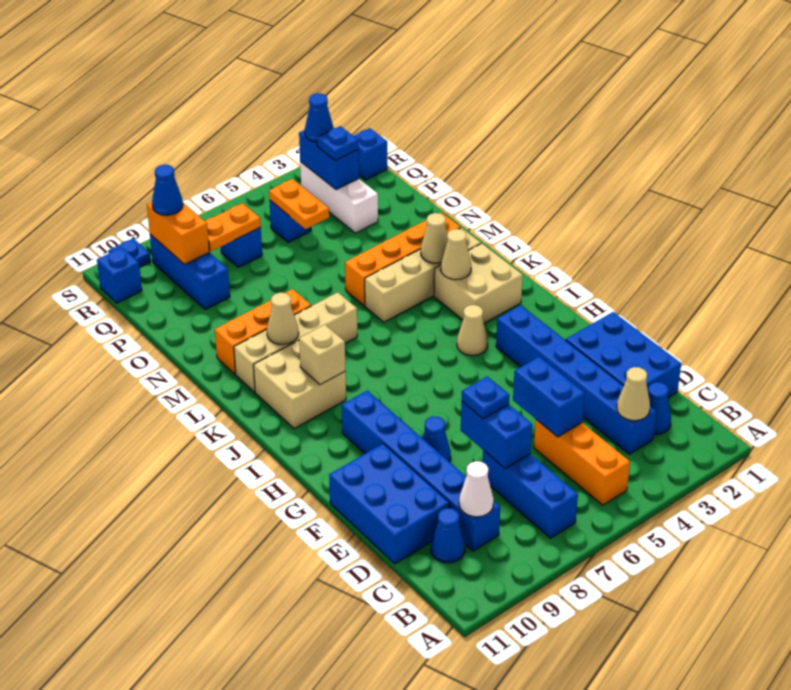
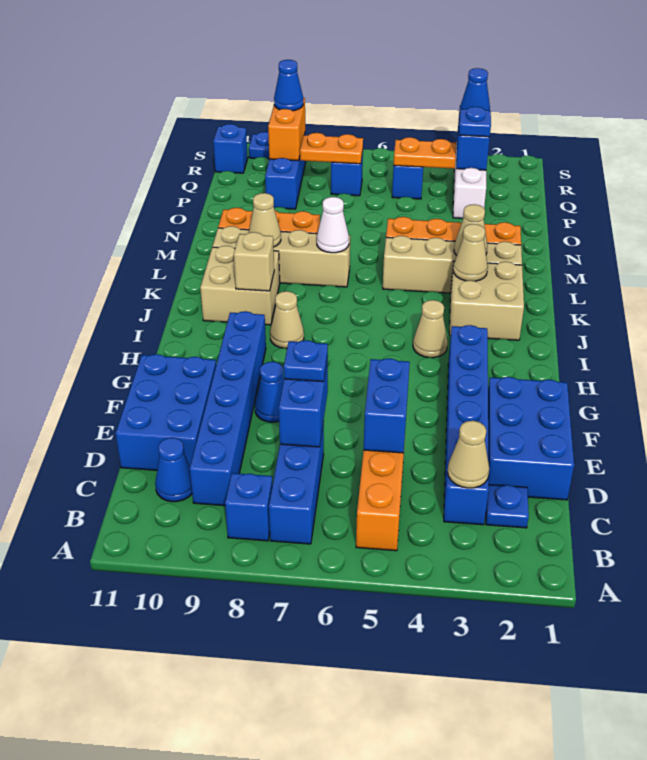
blue 1x1 cone [648,382,671,435] -> blue 1x1 plate [486,485,529,528]
white 1x1 cone [459,461,494,517] -> white 1x1 cone moved to [317,197,349,253]
none -> tan 1x1 cone [270,291,304,348]
orange 1x2 plate [269,179,329,229] -> orange 1x2 plate turned to [394,137,456,169]
blue 1x1 brick [354,128,387,180] -> blue 1x1 brick moved to [225,473,273,541]

